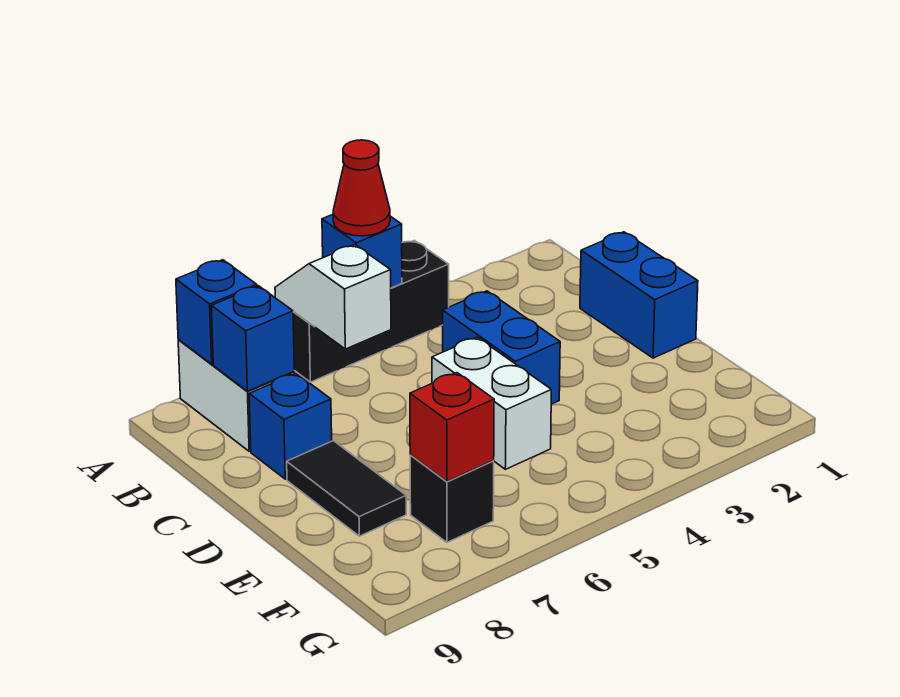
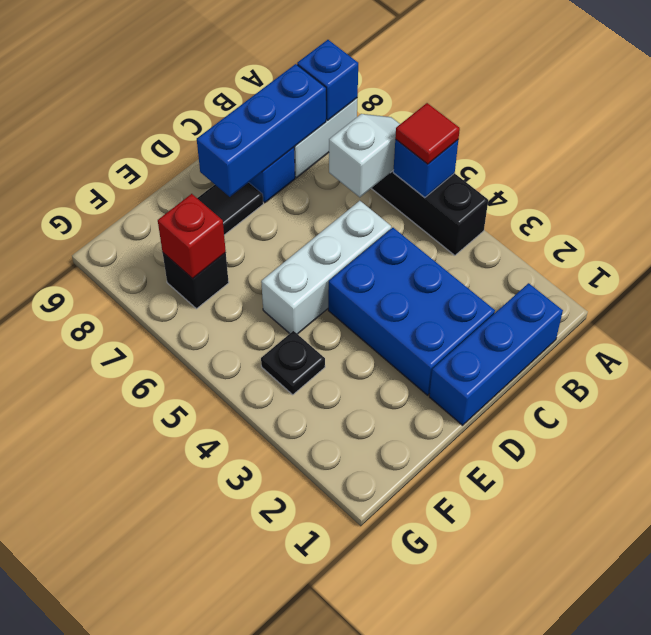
red 1x1 cone [333,140,390,236] -> red 1x1 tile [395,103,460,164]
blue 1x1 brick [211,286,294,391] -> blue 1x3 brick [197,64,326,197]
blue 1x2 brick [580,232,698,358] -> blue 1x3 brick [429,283,563,425]
blue 1x2 brick [442,291,560,404] -> blue 2x3 brick [328,228,495,395]
white 1x2 brick [432,337,551,469] -> white 1x3 brick [261,201,391,334]
none -> black 1x1 plate [261,331,325,395]

